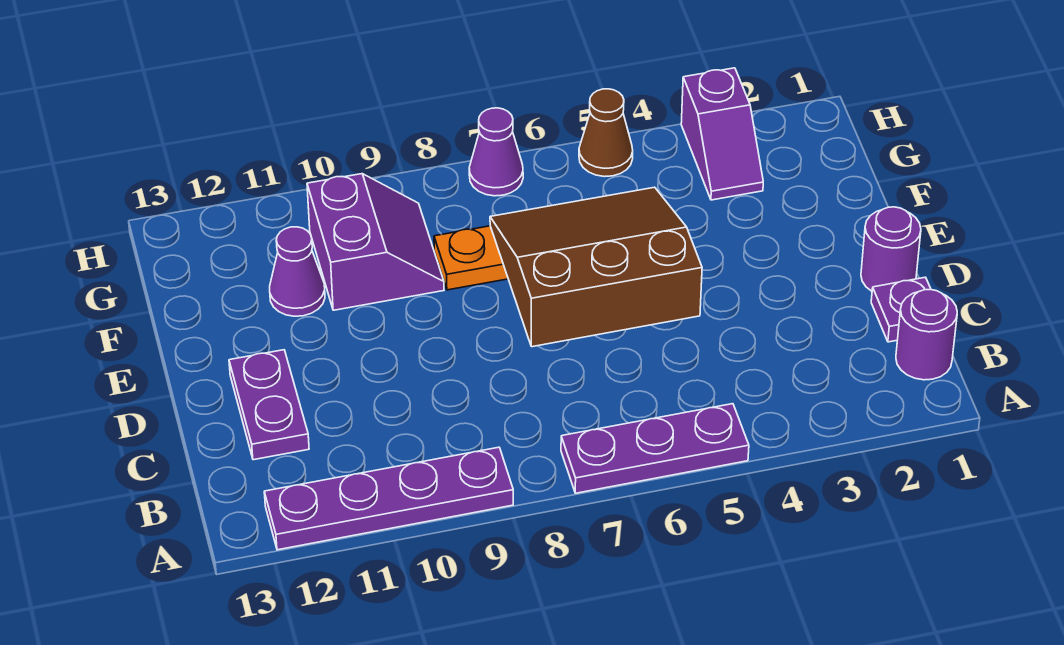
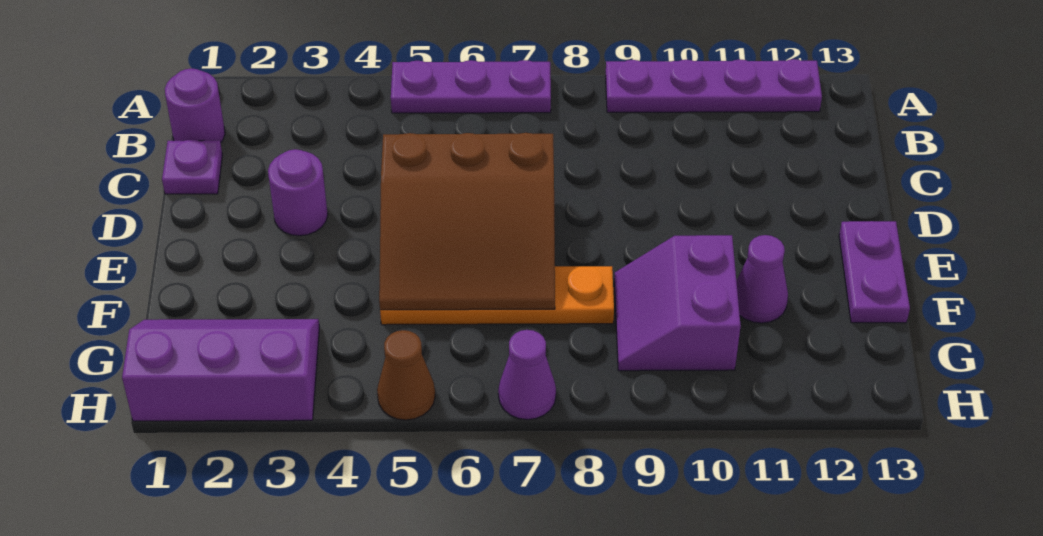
purple 1x2 plate [229,350,309,460] -> purple 1x2 plate moved to [839,221,910,323]
purple 1x1 round brick [861,207,921,291] -> purple 1x1 round brick moved to [268,149,328,236]
purple 1x2 slope [681,68,763,200] -> purple 2x3 slope [122,319,320,421]

